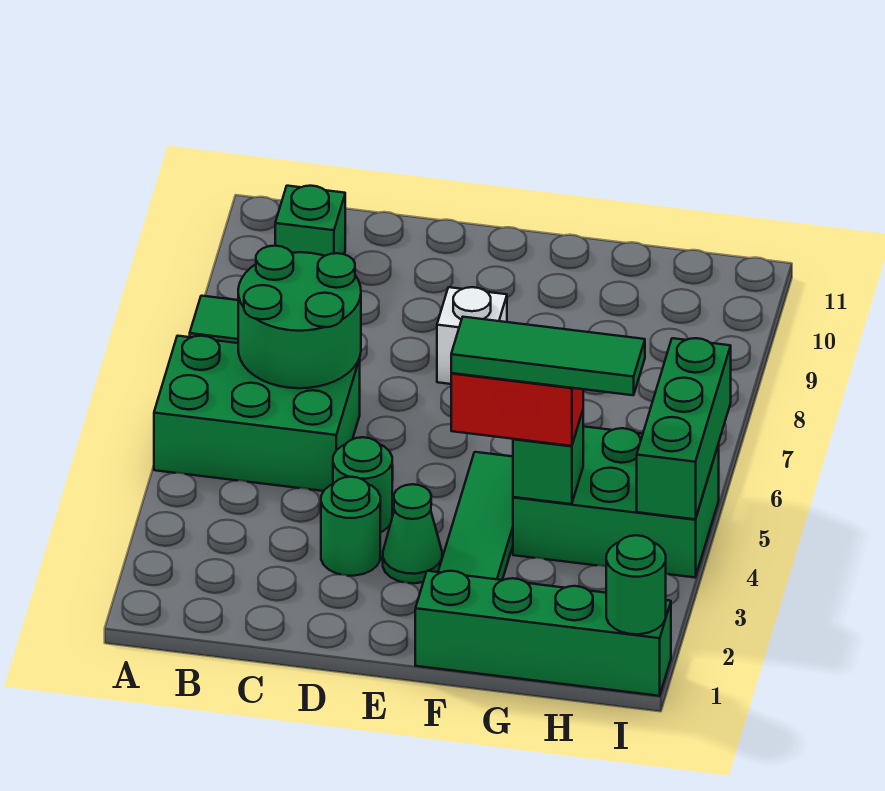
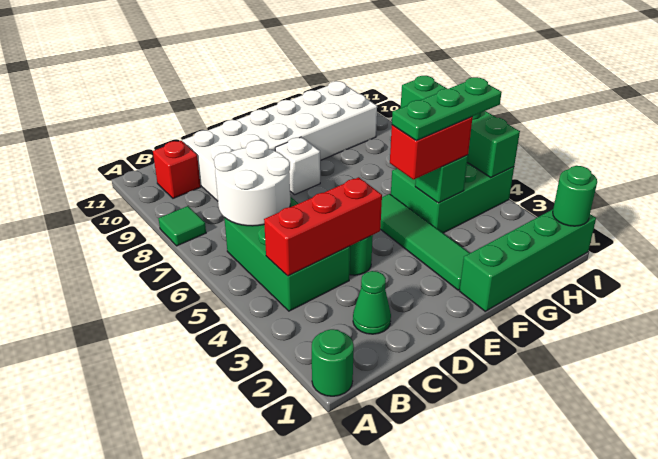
green 2x3 brick [154,336,360,491] -> green 2x3 brick turned to [224,197,350,311]
none -> red 1x3 brick [264,177,382,276]
green 2x2 round brick [238,246,361,388] -> white 2x2 round brick [214,140,290,226]
green 1x1 brick [275,186,345,256] -> red 1x1 brick [153,141,201,198]
none -> white 2x6 brick [183,81,377,201]
green 1x1 round brick [321,477,380,576] -> green 1x1 round brick moved to [312,329,354,396]
green 1x1 cone [383,484,442,583] -> green 1x1 cone moved to [353,271,391,334]
green 1x3 tile [451,317,645,395] -> green 1x3 plate [392,77,502,141]
green 1x3 brick [637,338,731,519] -> green 1x4 brick [401,76,520,178]

